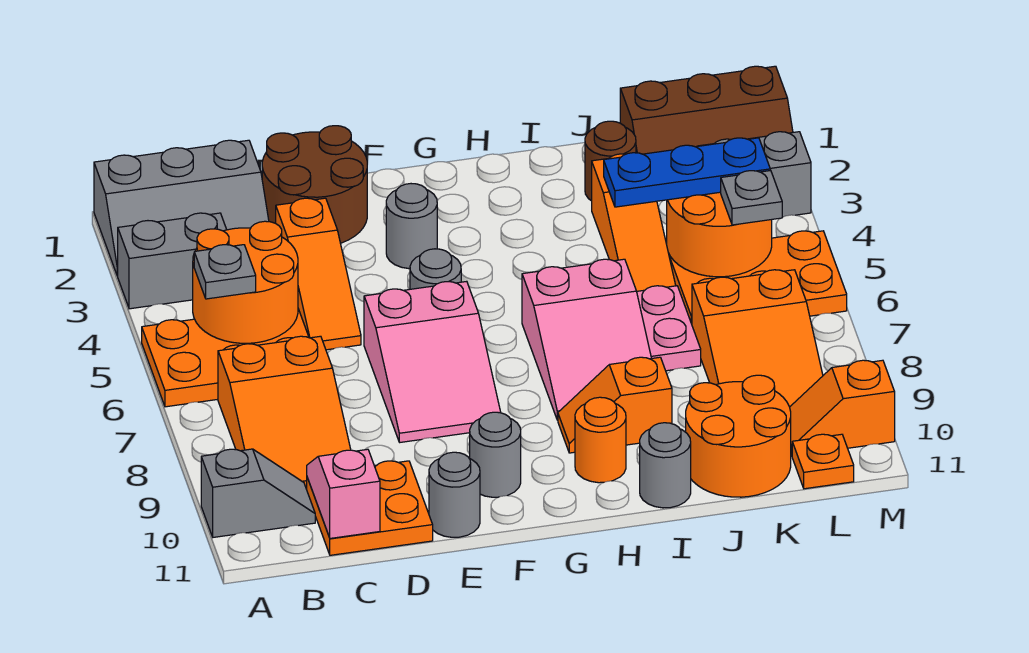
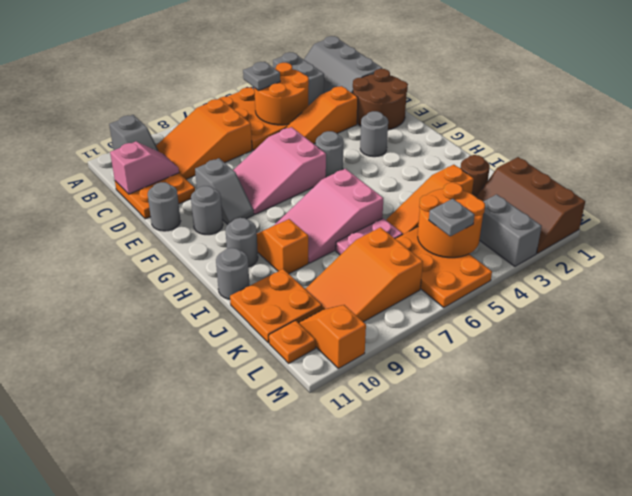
none -> grey 1x2 slope [195,158,254,224]
orange 1x1 round brick [575,397,626,483] -> grey 1x1 round brick [225,218,258,267]
blue 1x3 plate [604,138,770,207] -> none
orange 2x2 round brick [686,375,791,497] -> orange 2x2 plate [230,269,322,343]

